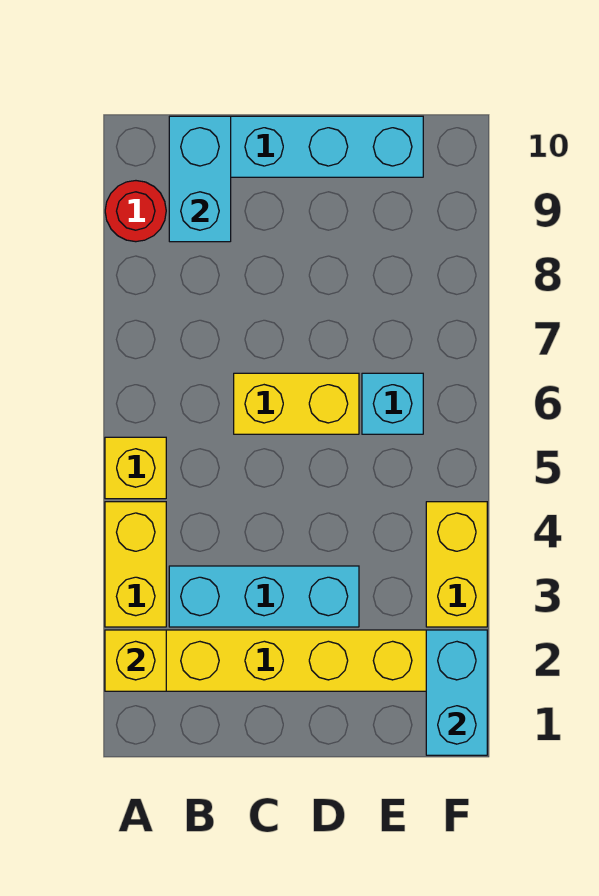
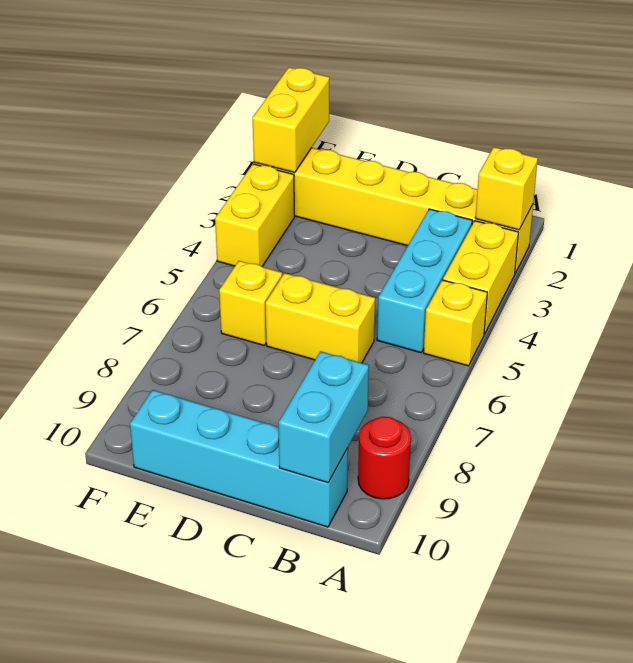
cyan 1x3 brick [169,566,359,627] -> cyan 1x3 brick turned to [377,209,472,353]
cyan 1x1 brick [362,373,423,434] -> yellow 1x1 brick [219,261,282,345]
cyan 1x2 brick [426,630,487,755] -> yellow 1x2 brick [253,67,329,173]

